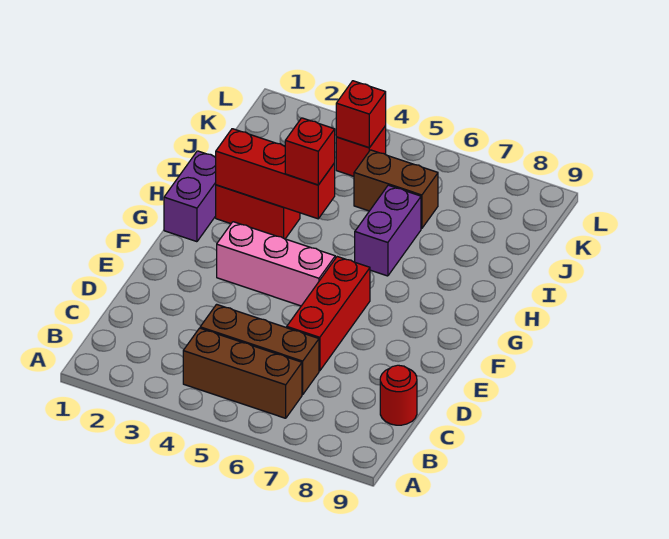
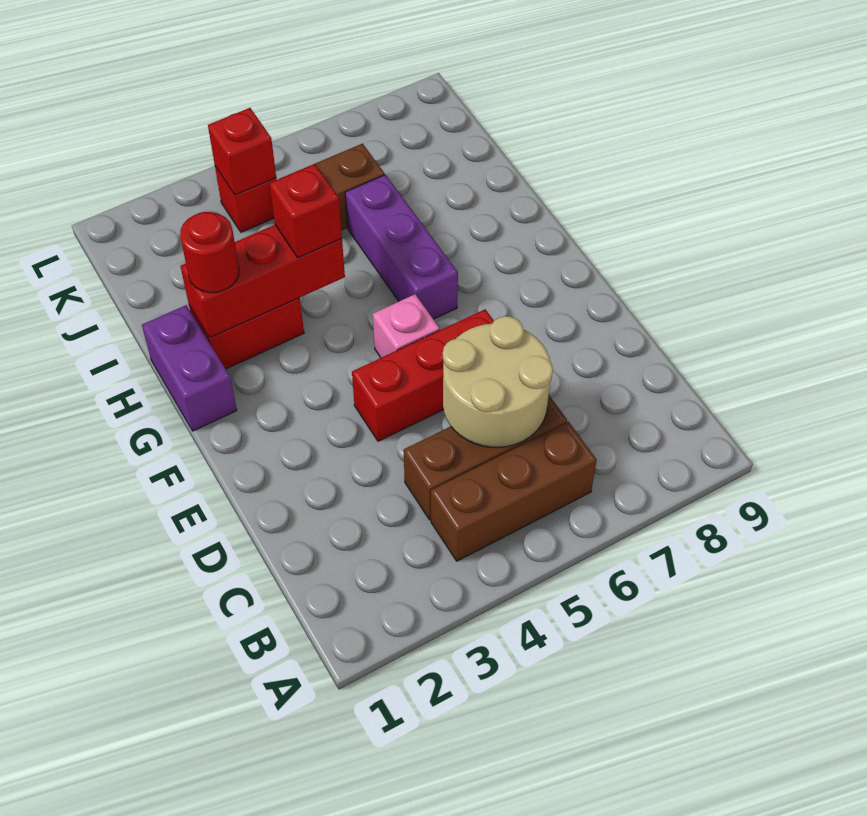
none -> tan 2x2 round brick [443,316,553,447]
red 1x1 round brick [380,365,417,425] -> red 1x1 round brick moved to [180,212,239,293]
red 1x3 brick [287,257,370,371] -> red 1x3 brick turned to [352,309,494,441]
pink 1x3 brick [217,222,335,306] -> pink 1x1 brick [373,294,440,358]
purple 1x2 brick [355,185,421,276] -> purple 1x3 brick [345,175,458,319]

